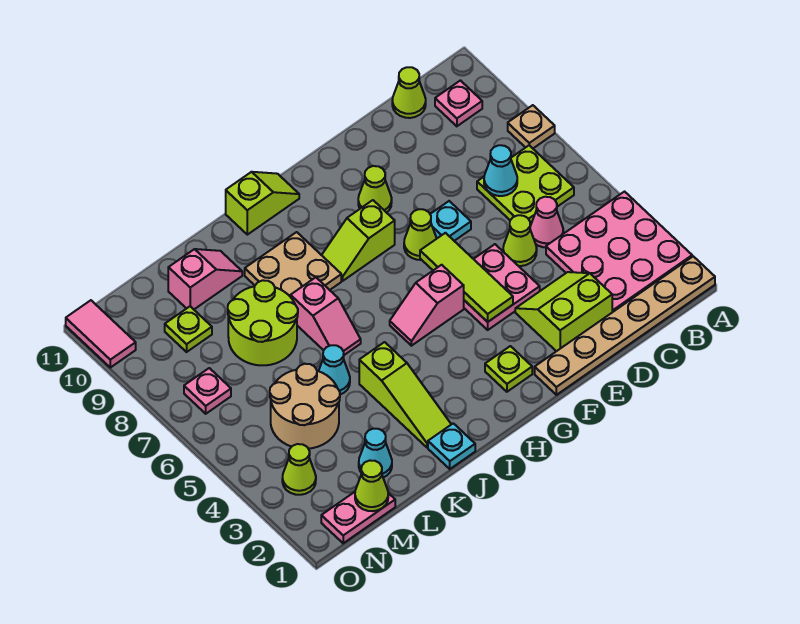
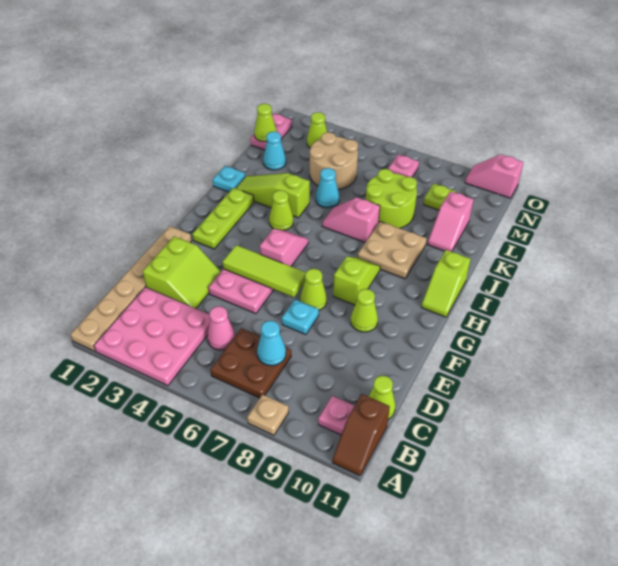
none -> brown 1x2 slope [332,394,390,476]
lime 2x2 plate [477,145,574,225] -> brown 2x2 plate [210,328,291,398]
lime 1x1 cone [503,215,537,266] -> lime 1x1 cone moved to [269,190,293,230]
lime 1x1 plate [485,346,532,392] -> lime 1x3 plate [192,188,254,249]
pink 1x2 tile [66,300,136,368] -> pink 1x2 slope [465,155,524,198]

